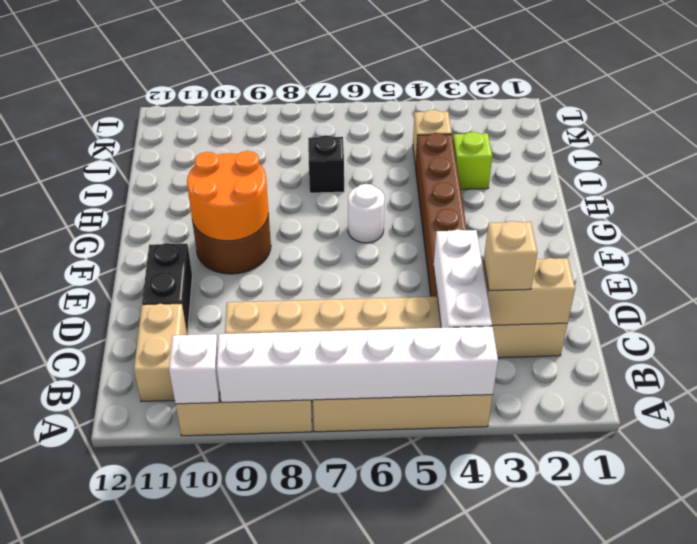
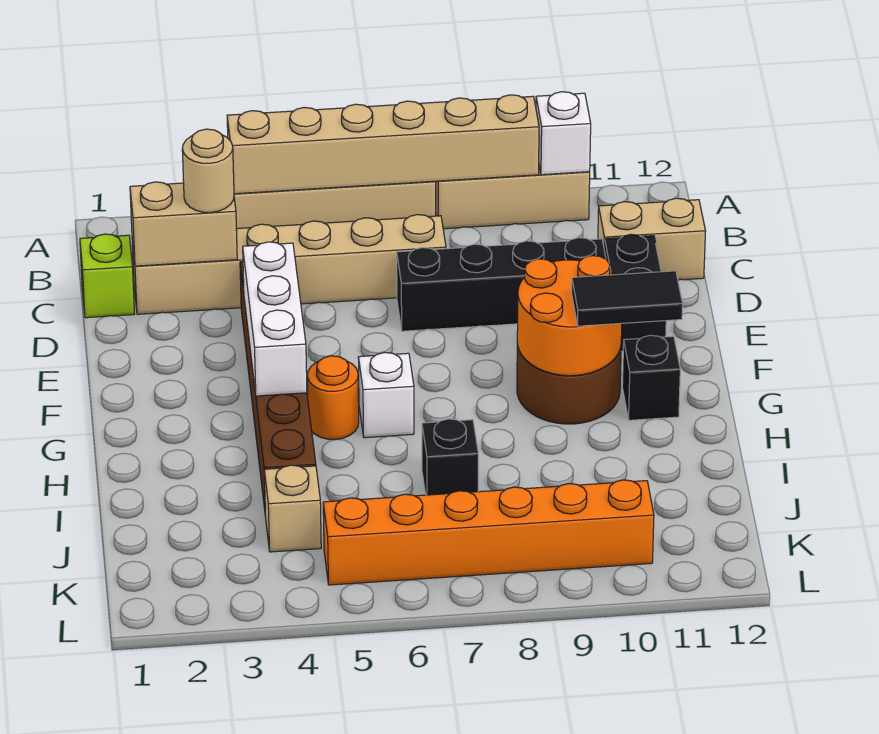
white 1x6 brick [217,326,498,403] -> tan 1x6 brick [227,95,539,194]
white 1x3 brick [434,229,492,328] -> white 1x3 brick moved to [243,242,307,396]
tan 1x2 brick [134,304,187,402] -> tan 1x2 brick turned to [598,198,706,280]
tan 1x8 brick [225,297,567,358] -> tan 1x6 brick [132,215,446,314]
tan 1x1 brick [484,221,538,291] -> tan 1x1 round brick [182,129,234,212]
none -> black 1x4 brick [397,238,606,331]
none -> orange 1x1 round brick [307,356,359,440]
white 1x1 round brick [348,184,385,243] -> white 1x1 brick [358,352,414,438]
none -> black 1x2 tile [572,271,683,326]
none -> black 1x1 brick [622,335,680,420]
lime 1x1 brick [453,132,492,189] -> lime 1x1 brick moved to [80,234,134,318]
none -> orange 1x6 brick [323,480,654,585]

